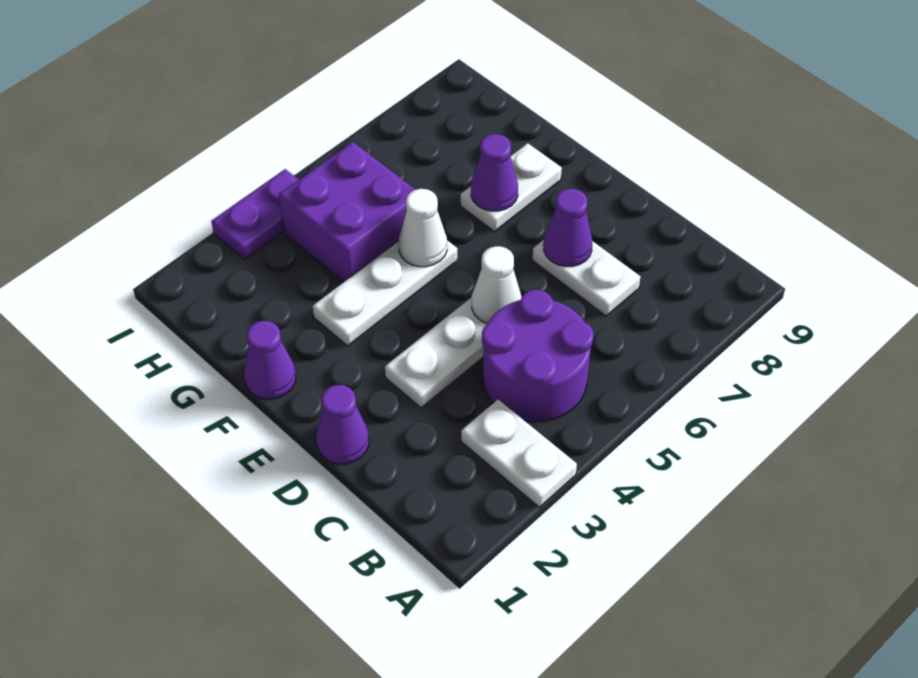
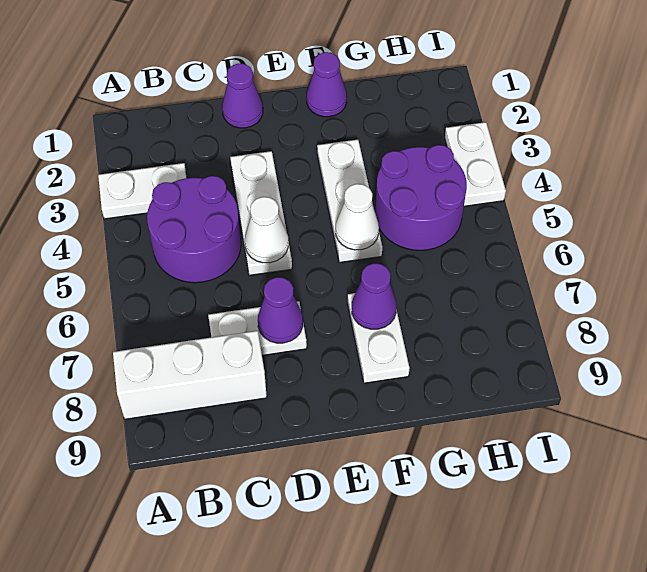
none -> white 1x3 brick [113,331,267,419]
purple 2x2 brick [279,142,415,282] -> purple 2x2 round brick [375,145,467,250]
purple 1x2 plate [211,169,299,259] -> white 1x2 plate [445,122,506,206]

